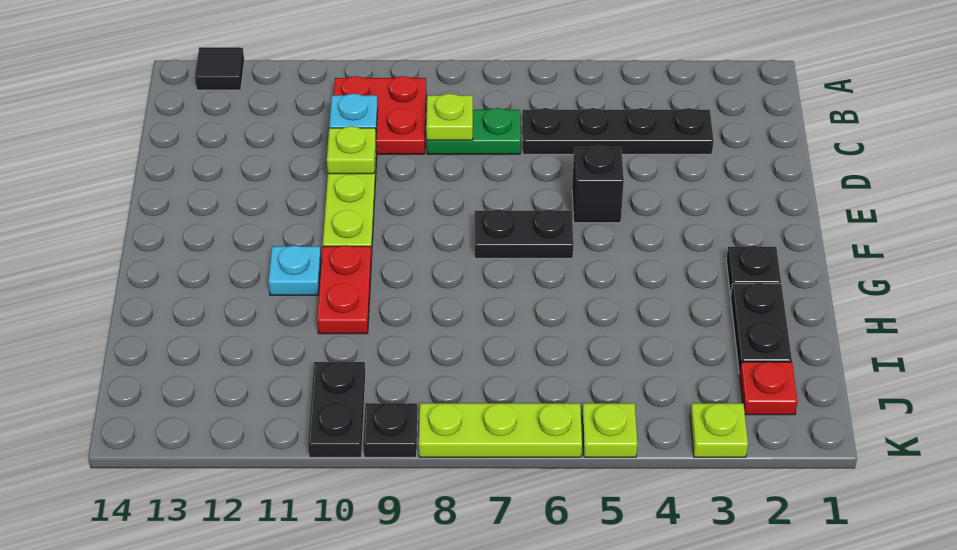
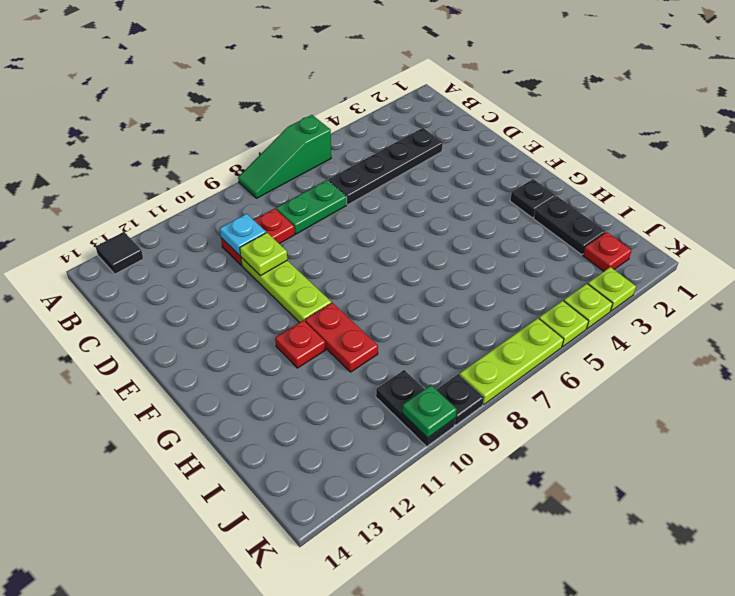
none -> green 1x3 slope [238,115,331,198]
red 2x2 plate [334,76,426,154] -> red 1x2 plate [221,209,295,265]
lime 1x1 plate [426,94,473,140] -> lime 1x1 plate moved to [564,284,613,329]
black 1x1 brick [572,146,624,223] -> none
black 1x2 plate [475,209,573,258] -> none
cyan 1x1 plate [268,245,321,295] -> red 1x1 plate [275,320,326,368]
none -> green 1x1 plate [402,385,457,438]

